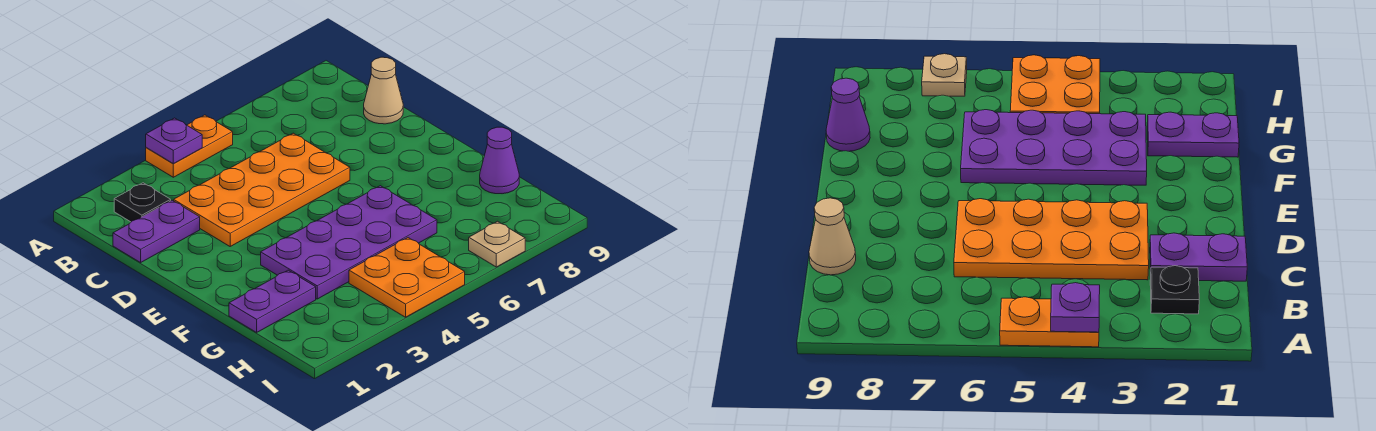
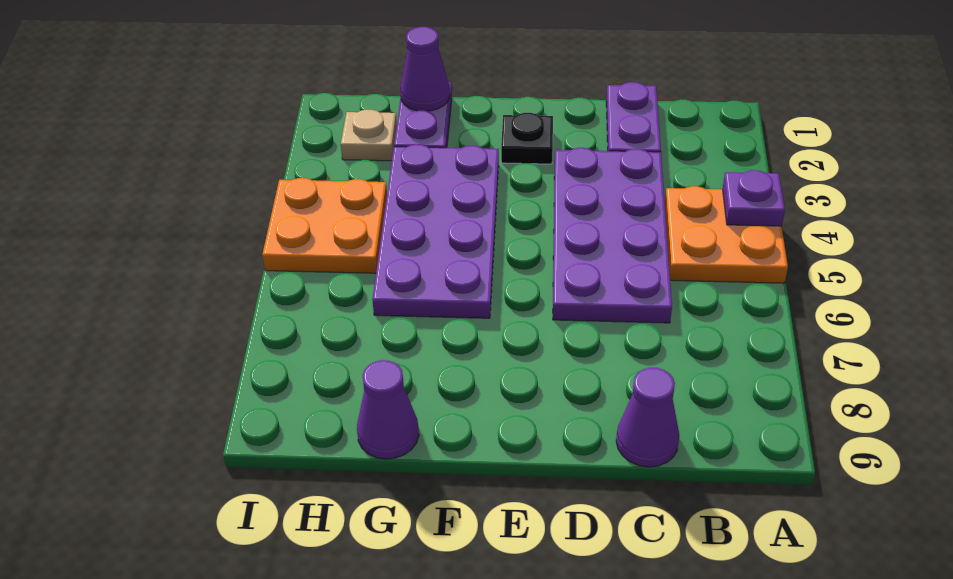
orange 1x2 plate [146,115,233,177] -> orange 2x2 plate [665,186,788,283]
black 1x1 plate [114,183,171,222] -> black 1x1 plate moved to [501,113,553,164]
orange 2x4 plate [174,133,350,246] -> purple 2x4 plate [553,148,672,323]
tan 1x1 cone [364,57,403,124] -> purple 1x1 cone [616,368,679,467]
none -> purple 1x1 cone [400,27,450,111]
tan 1x1 plate [469,221,525,267] -> tan 1x1 plate moved to [341,110,397,161]

